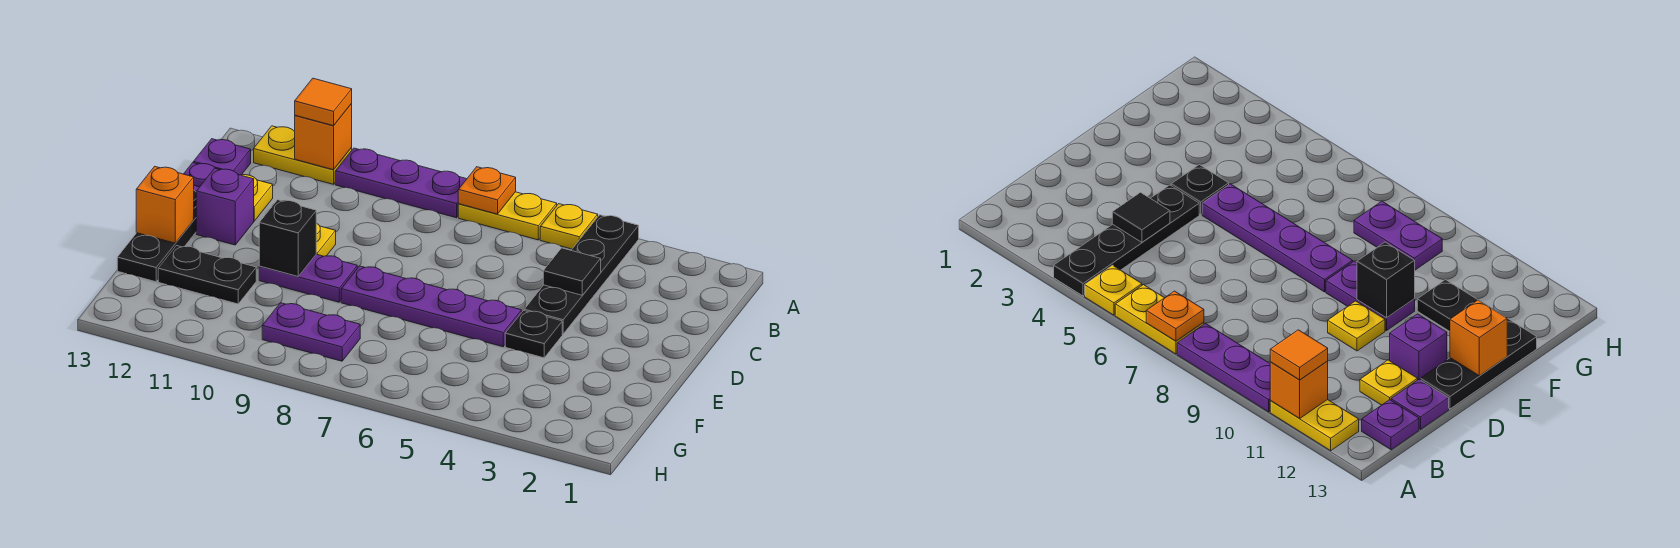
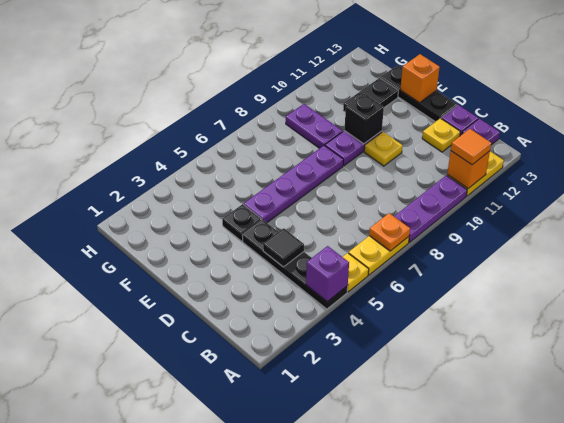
purple 1x1 brick [196,168,254,245] -> purple 1x1 brick moved to [306,246,349,302]
purple 1x2 plate [262,303,360,361] -> purple 1x2 plate turned to [286,104,343,148]

